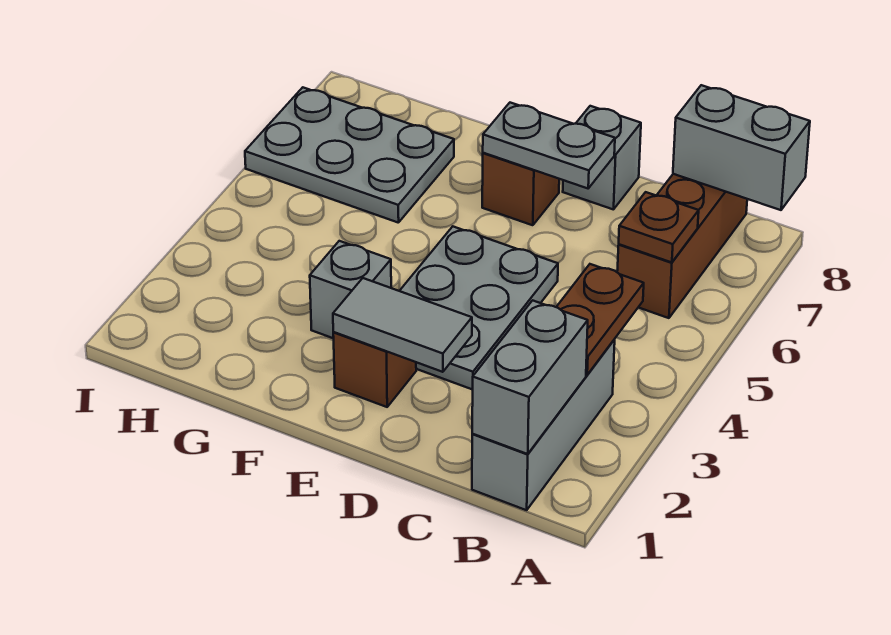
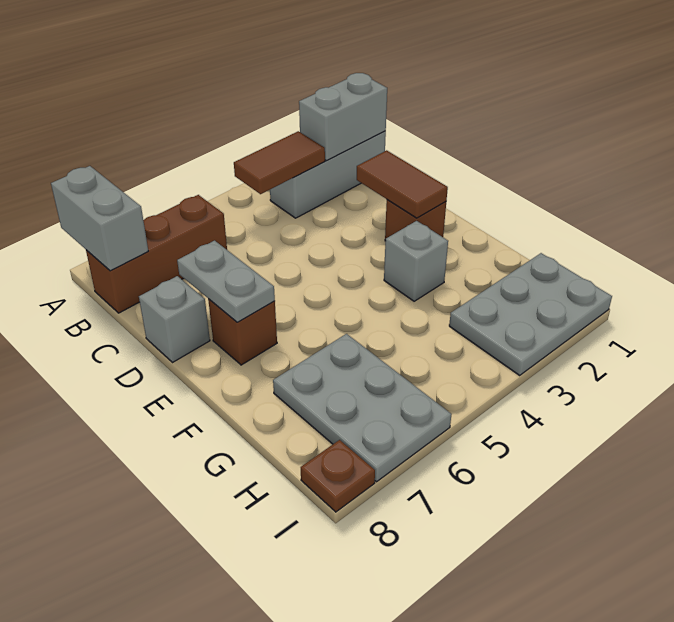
brown 1x2 plate [557,264,644,375] -> brown 1x2 tile [234,131,325,194]
brown 1x1 plate [619,192,699,262] -> brown 1x1 plate moved to [301,440,375,512]
grey 1x2 tile [333,278,472,372] -> brown 1x2 tile [357,150,448,218]
grey 2x3 plate [400,227,558,390] -> grey 2x3 plate moved to [449,253,612,375]

